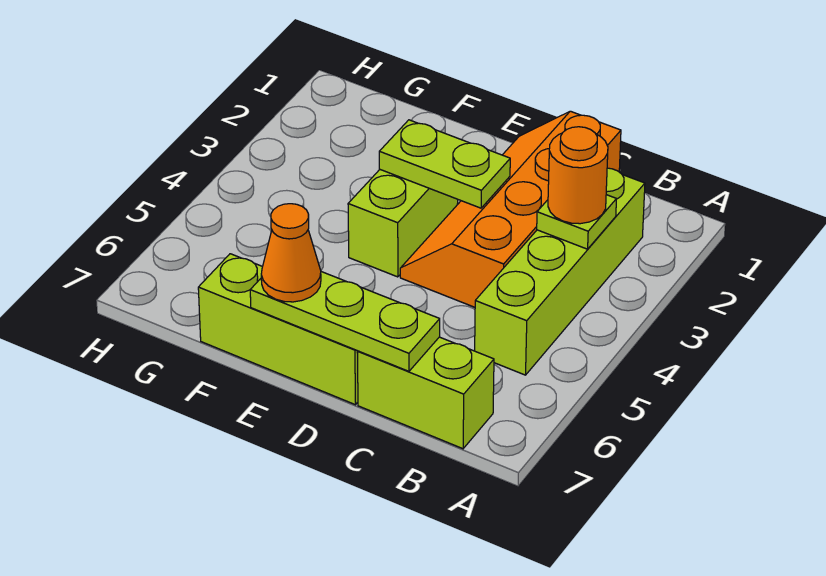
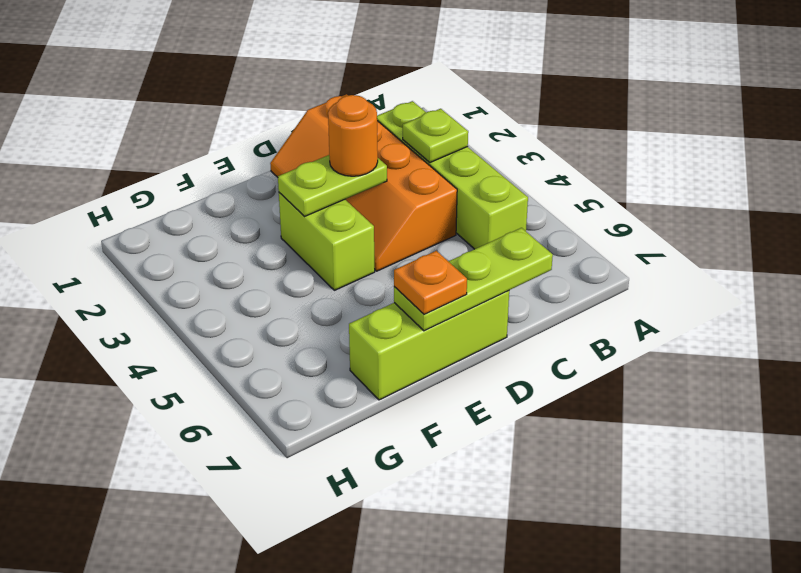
orange 1x1 round brick [548,127,608,224] -> orange 1x1 round brick moved to [328,95,378,176]
lime 1x2 brick [357,337,494,449] -> none
orange 1x1 cone [261,204,321,302] -> orange 1x1 plate [394,251,467,314]

